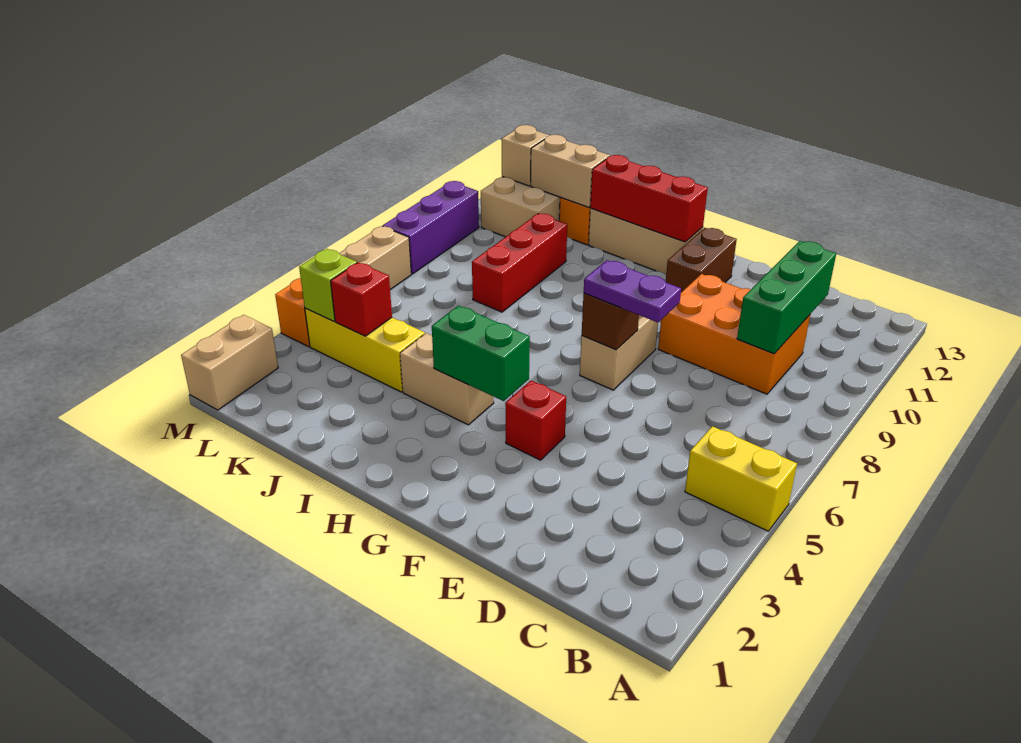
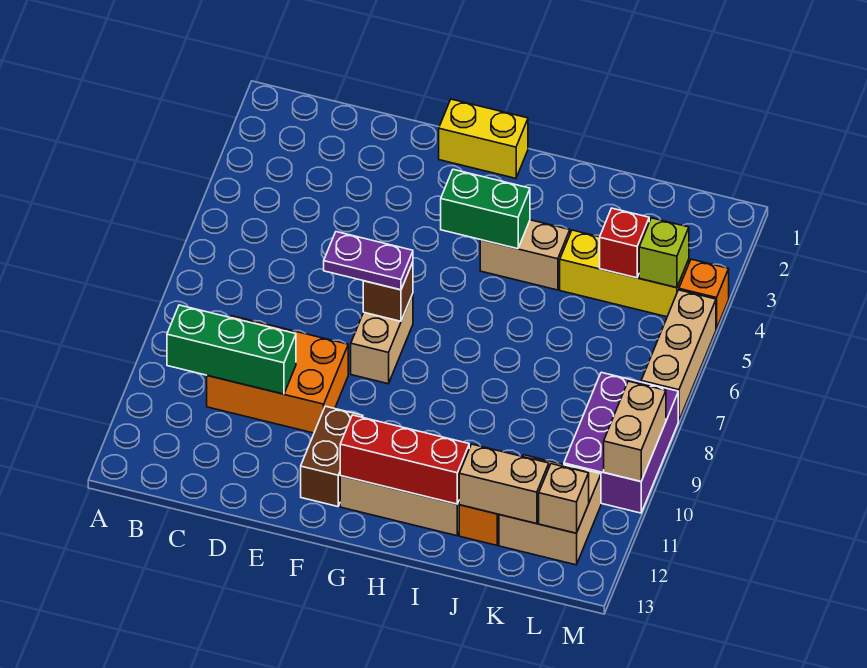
yellow 1x2 brick [685,426,797,531] -> yellow 1x2 brick moved to [439,99,528,178]
green 1x3 brick [737,241,836,354] -> green 1x3 brick turned to [167,305,296,394]
red 1x1 brick [505,381,566,460] -> none
red 1x3 brick [472,213,567,312] -> none
tan 1x2 brick [181,315,278,410] -> tan 1x2 brick moved to [604,381,666,482]
purple 1x3 brick [383,181,479,274] -> purple 2x3 brick [564,372,678,513]

